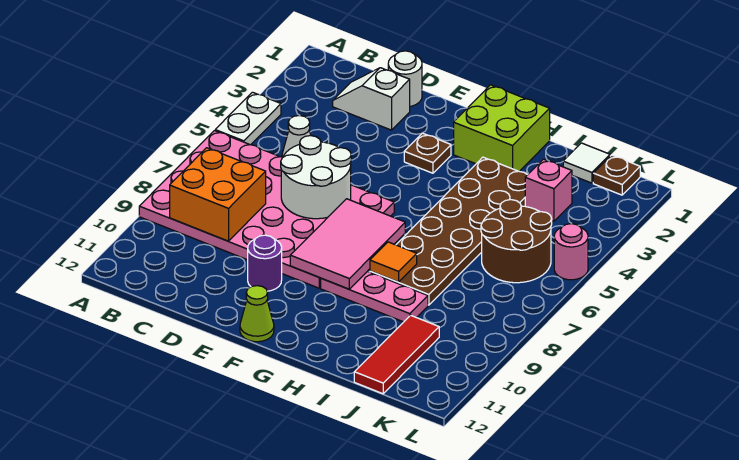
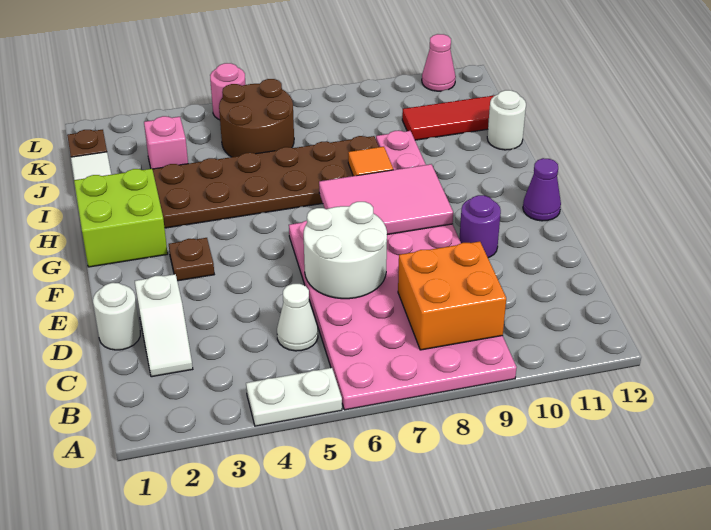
lime 1x1 cone [240,286,274,342] -> purple 1x1 cone [523,158,561,221]
none -> white 1x1 round brick [487,90,526,150]
none -> pink 1x1 cone [422,34,456,91]

